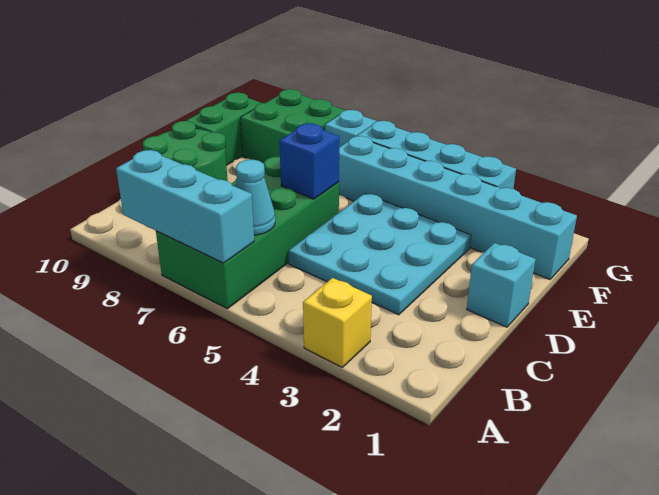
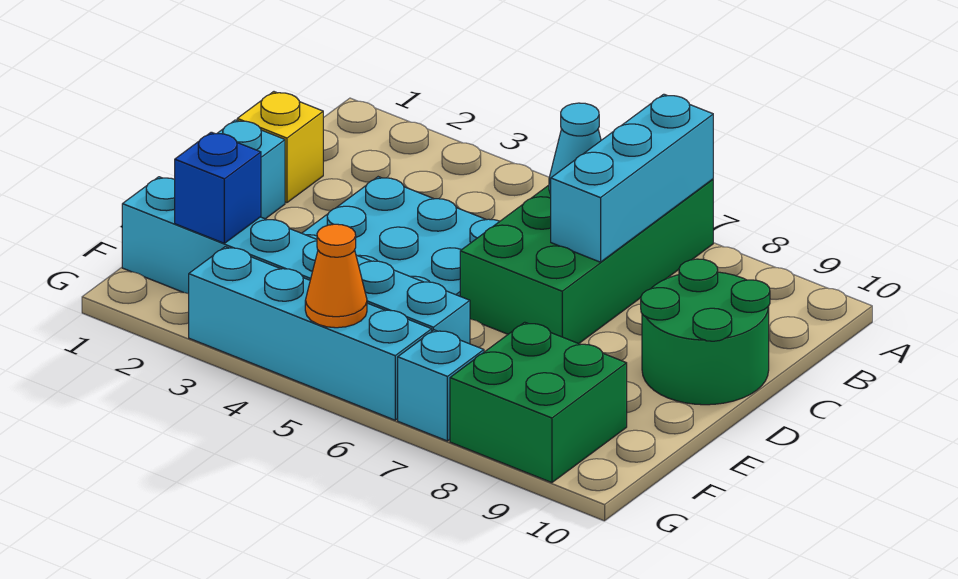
yellow 1x1 brick [303,278,372,367] -> yellow 1x1 brick moved to [237,92,323,203]
cyan 1x3 brick [116,150,254,263] -> cyan 1x3 brick turned to [551,94,713,262]
blue 1x1 brick [279,123,339,199] -> blue 1x1 brick moved to [175,132,261,243]
green 1x2 brick [186,93,261,165] -> none
none -> orange 1x1 cone [305,224,367,328]

